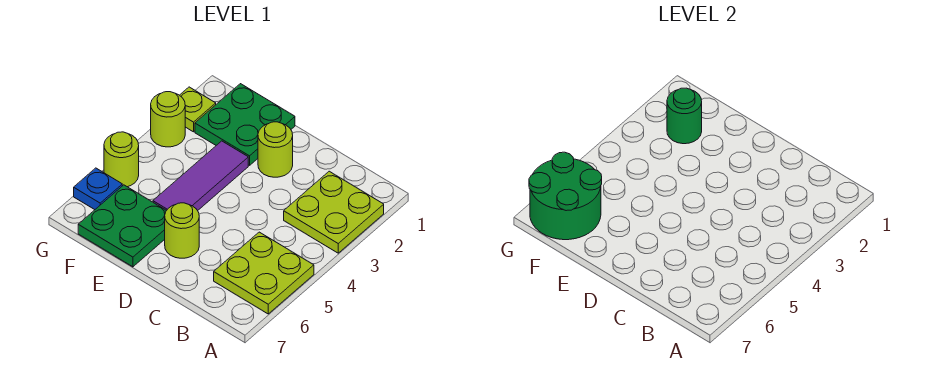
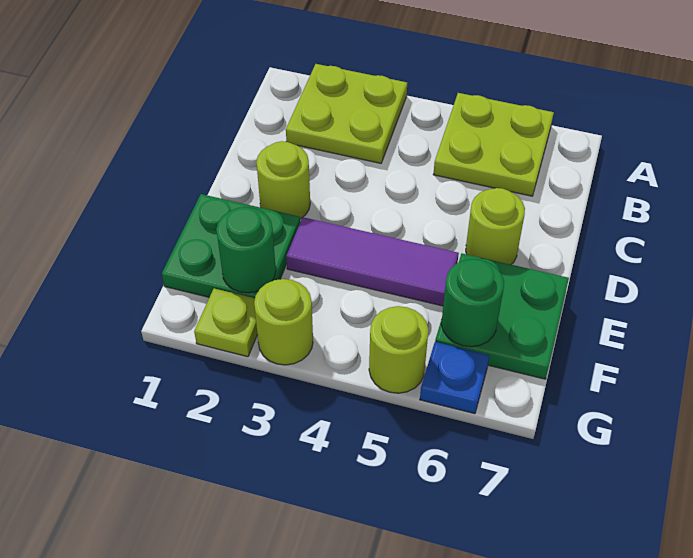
green 2x2 round brick [529,152,602,240] -> green 1x1 round brick [441,259,504,347]

